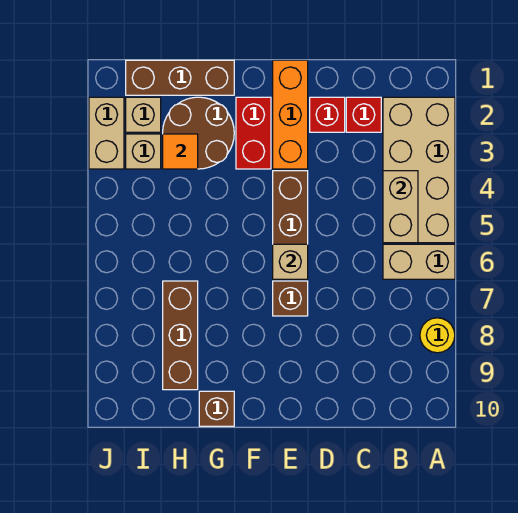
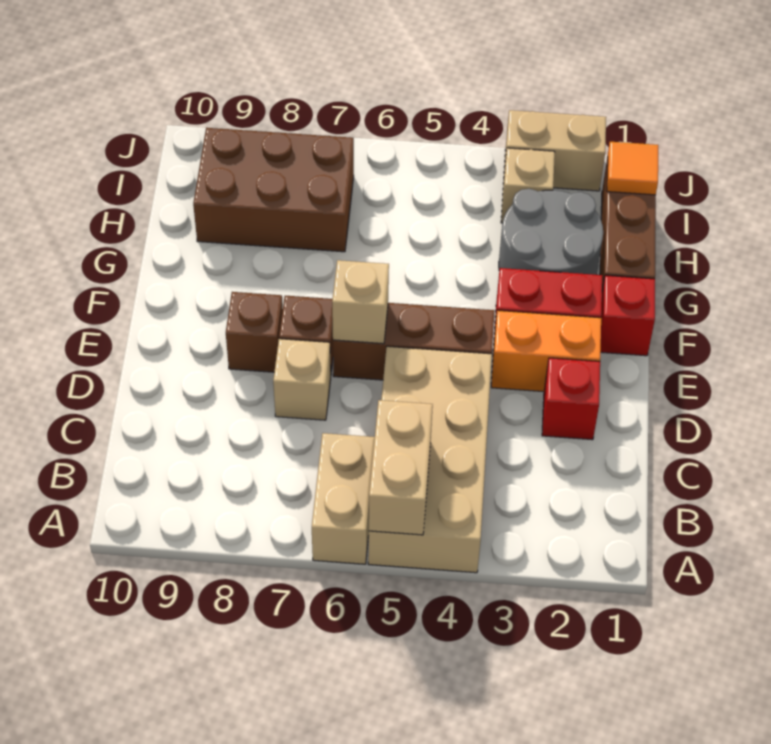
tan 2x4 brick [383,97,455,243] -> tan 2x4 brick turned to [368,346,492,573]
yellow 1x1 round brick [420,318,455,353] -> none
tan 1x2 brick [383,171,418,243] -> tan 1x2 brick turned to [369,400,433,535]
red 1x1 brick [346,97,381,132] -> red 1x1 brick moved to [601,275,655,356]
orange 1x3 brick [273,60,308,169] -> orange 1x2 brick [491,310,601,392]
brown 2x2 round brick [163,97,234,169] -> grey 2x2 round brick [499,189,603,275]
brown 1x1 brick [199,391,234,426] -> brown 1x1 brick moved to [226,292,283,372]
orange 1x1 tile [163,134,198,169] -> orange 1x1 tile moved to [607,142,658,195]
brown 1x3 brick [163,281,198,390] -> brown 2x3 brick [193,128,354,252]
tan 1x1 brick [126,97,161,132] -> tan 1x1 brick moved to [273,339,331,420]

